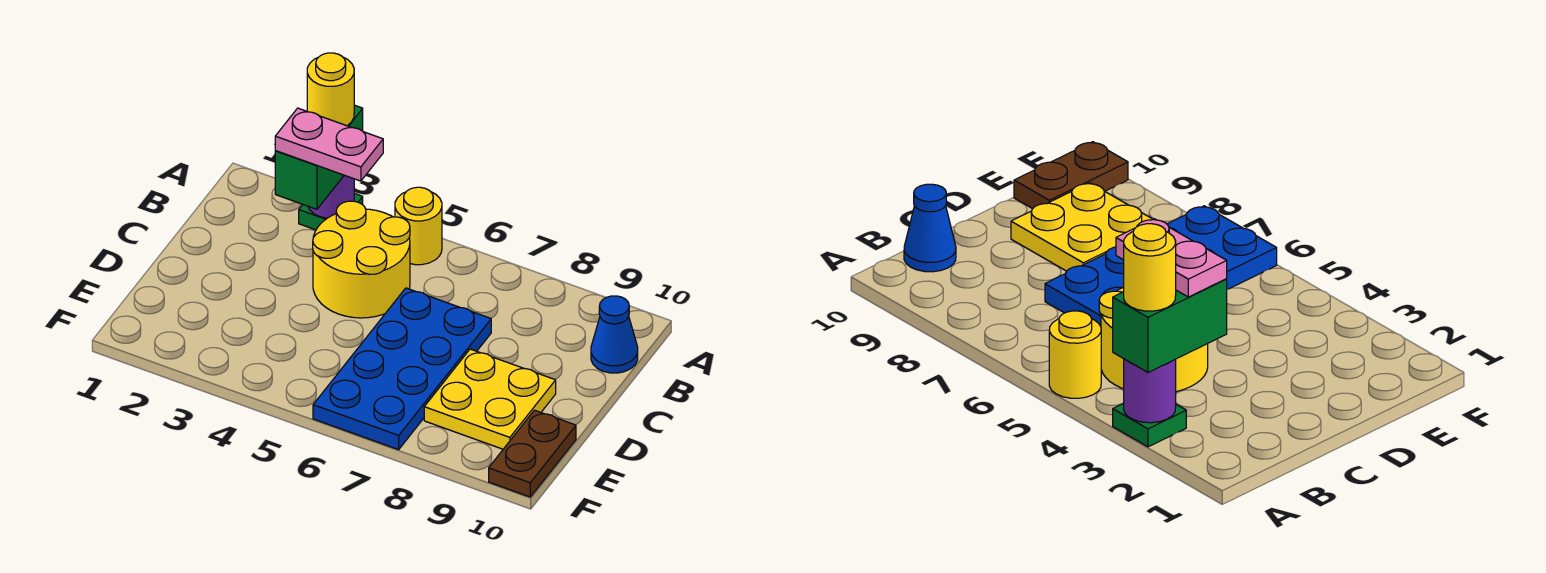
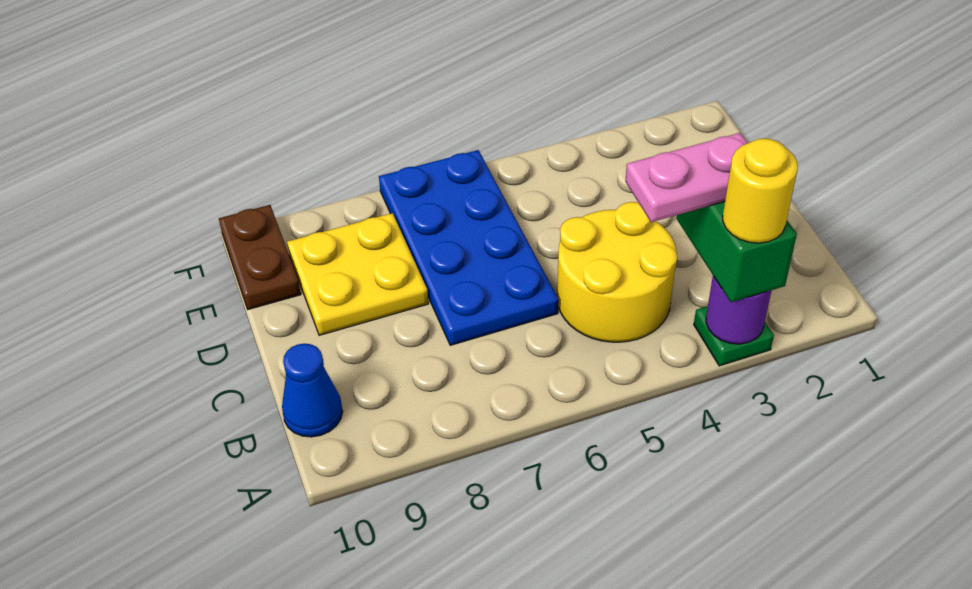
yellow 1x1 round brick [395,187,442,265] -> none

